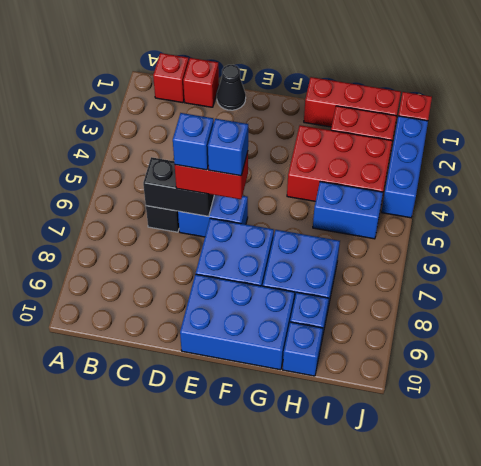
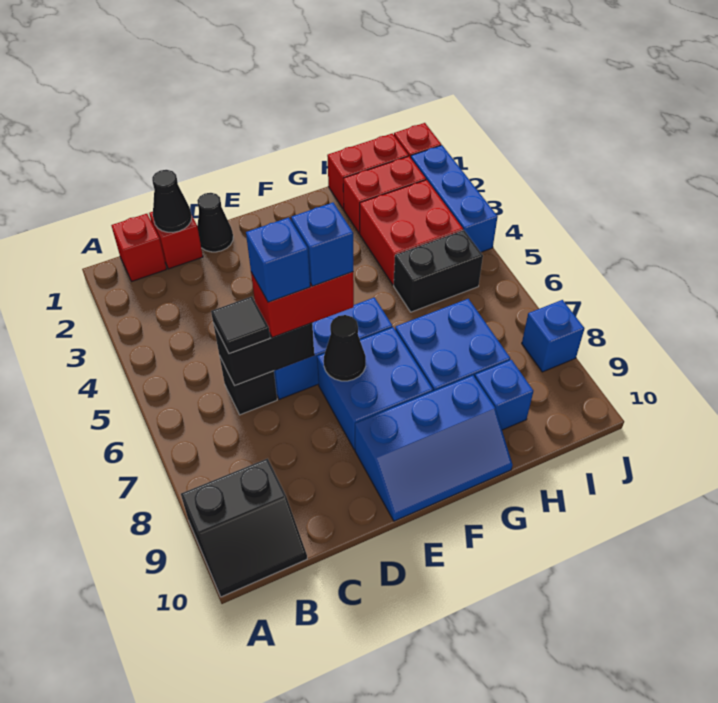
none -> black 2x2 slope [181,459,307,597]
none -> black 1x1 cone [152,170,192,232]
none -> black 1x1 tile [211,296,270,354]
blue 1x2 brick [178,195,248,237] -> blue 1x3 brick [274,298,393,399]
none -> black 1x1 cone [324,315,366,381]
blue 2x3 brick [180,274,295,370] -> blue 2x3 slope [355,375,513,521]
red 1x3 brick [304,77,401,127] -> red 1x2 brick [327,133,409,209]
red 2x3 brick [287,125,392,201] -> red 2x2 brick [360,180,463,285]
blue 1x2 brick [313,182,383,239] -> black 1x2 brick [394,230,483,312]
blue 1x1 brick [283,322,323,376] -> blue 1x1 brick moved to [522,300,584,372]

